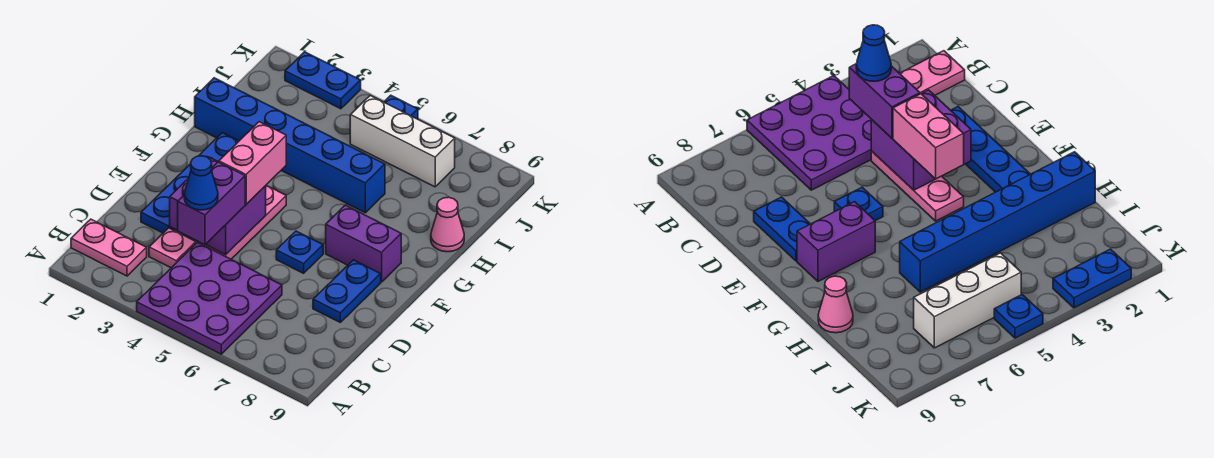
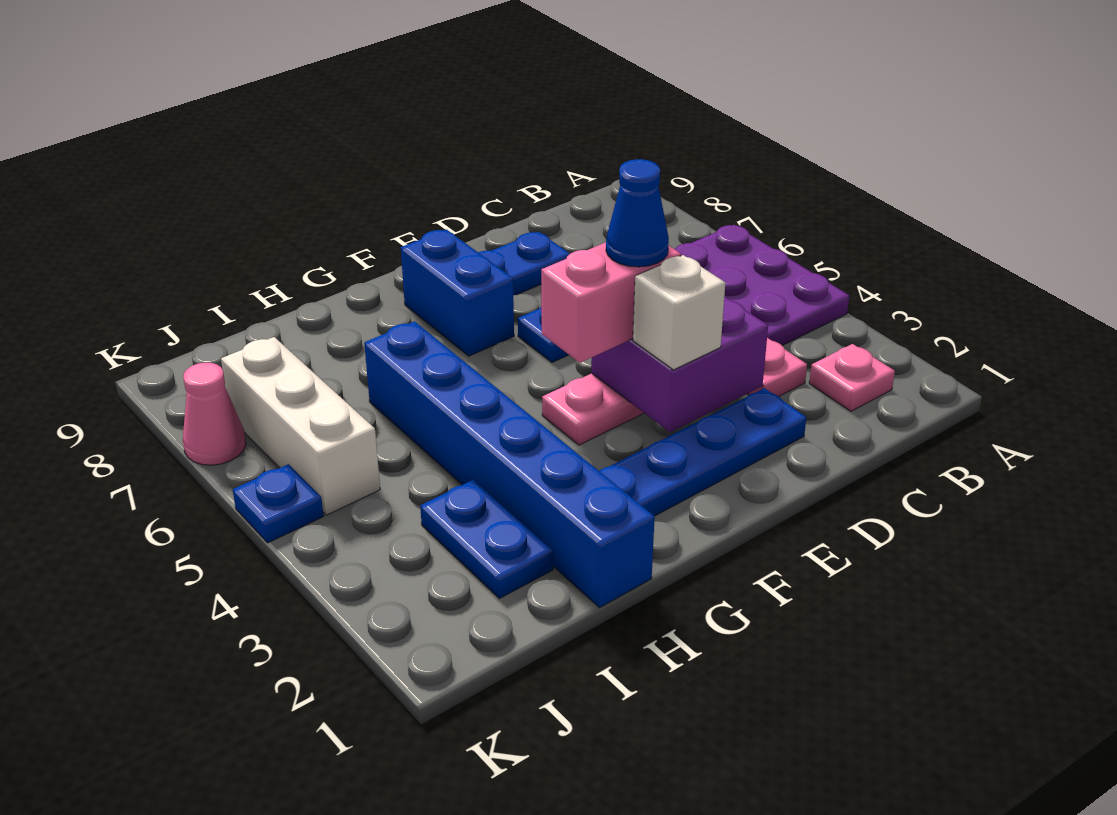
pink 1x2 plate [71,219,147,276] -> pink 1x1 plate [809,344,895,411]
purple 1x2 brick [178,162,245,245] -> none
blue 1x1 cone [184,156,218,210] -> blue 1x1 cone moved to [606,159,669,267]
none -> white 1x1 brick [633,255,725,370]
purple 1x2 brick [326,205,401,282] -> blue 1x2 brick [401,229,514,356]
pink 1x1 cone [431,197,464,252] -> pink 1x1 cone moved to [183,363,246,465]
blue 1x2 plate [285,52,361,109] -> blue 1x2 plate moved to [420,480,553,598]

